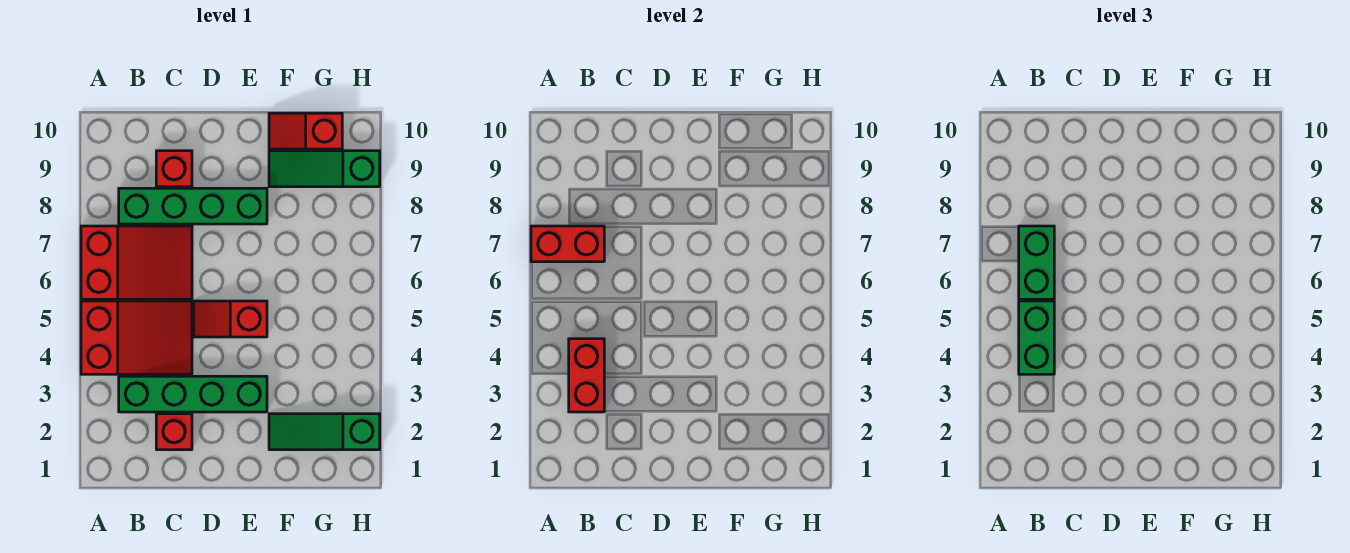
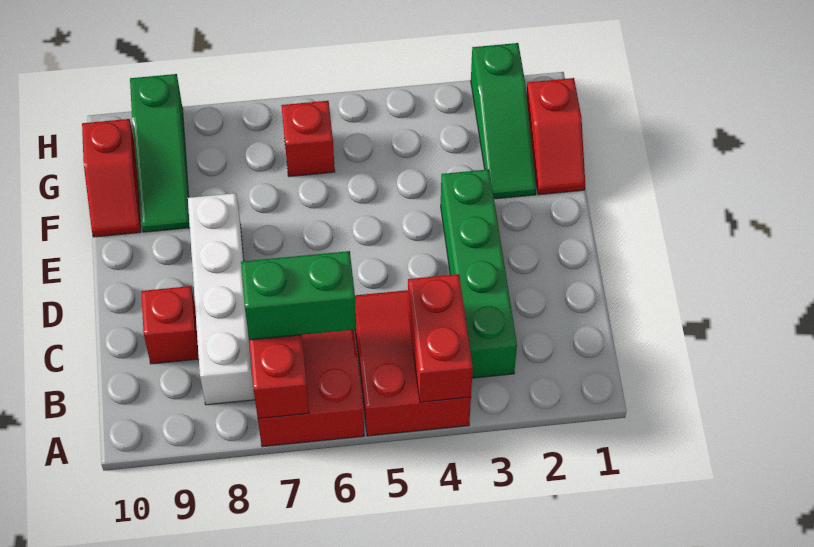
red 1x2 brick [569,339,604,412] -> red 1x2 brick turned to [408,274,473,402]
green 1x2 brick [1019,301,1054,374] -> none
green 1x4 brick [119,188,267,224] -> white 1x4 brick [188,193,255,405]
red 1x1 brick [156,414,192,450] -> red 1x1 brick moved to [281,101,335,177]
red 1x2 slope [194,301,267,337] -> red 1x2 slope moved to [526,78,585,195]

